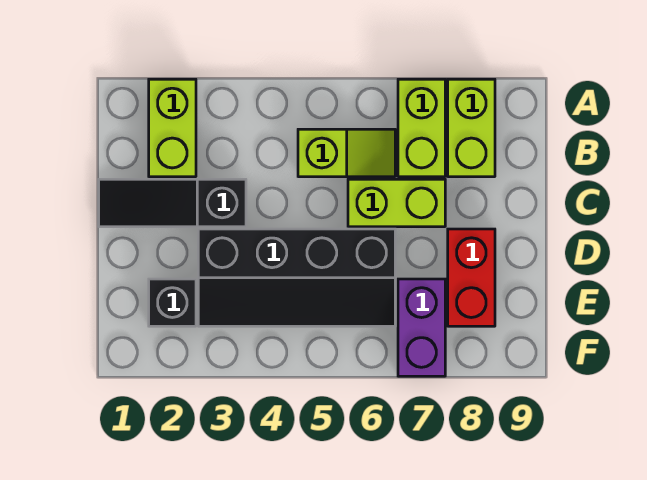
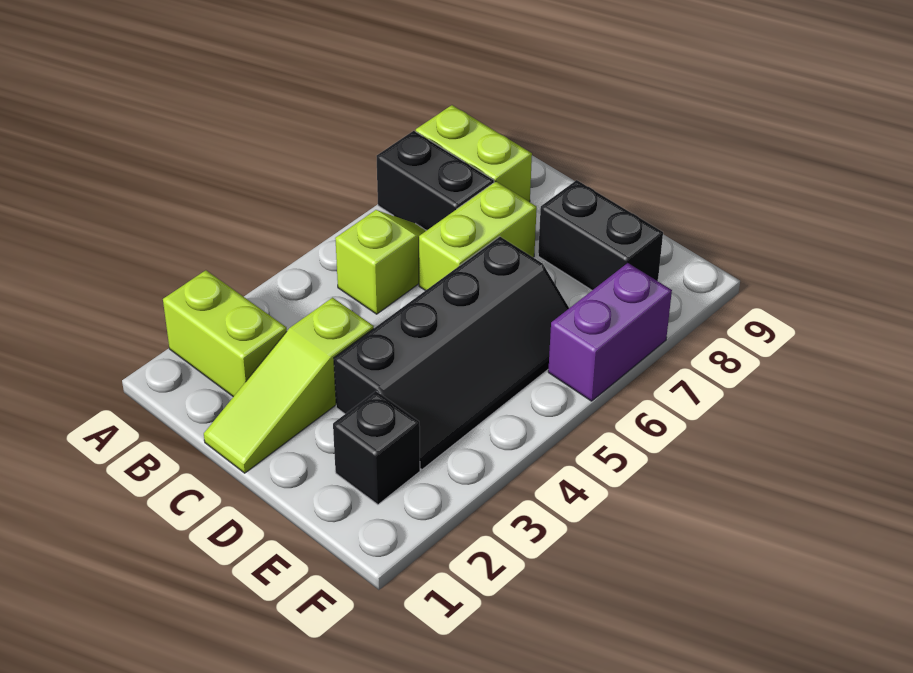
lime 1x2 brick [398,79,445,177] -> black 1x2 brick [377,131,494,231]
black 1x3 slope [99,179,246,227] -> lime 1x3 slope [204,298,374,473]
red 1x2 brick [448,229,495,326] -> black 1x2 brick [538,180,663,290]
purple 1x2 brick [398,279,445,376] -> purple 1x2 brick turned to [548,263,672,401]

